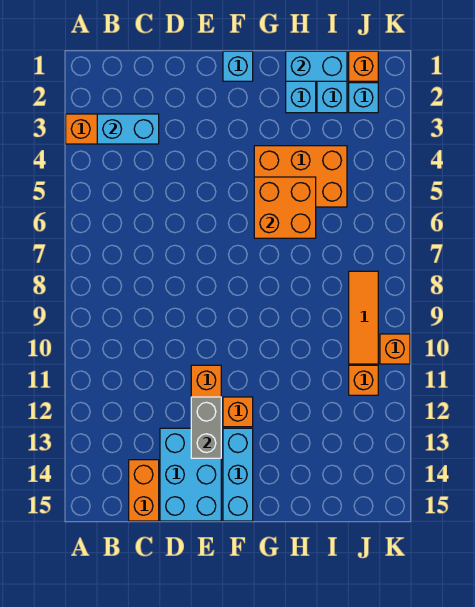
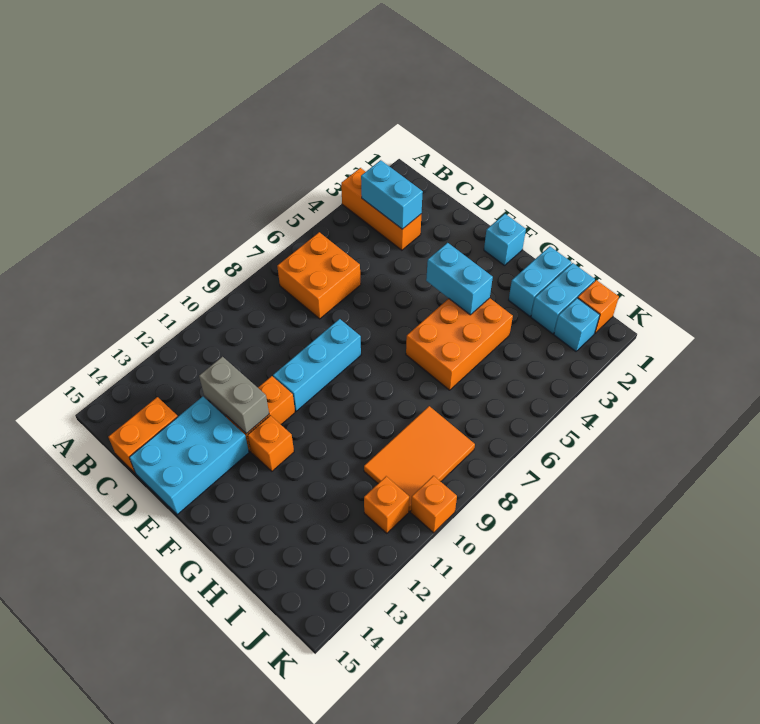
grey 1x2 brick [191,397,221,458] -> grey 1x2 brick turned to [199,357,269,434]
cyan 1x3 brick [223,428,253,521] -> cyan 1x3 brick moved to [273,319,361,411]
orange 2x3 brick [254,146,347,207] -> orange 2x3 brick turned to [406,298,513,390]
orange 2x2 brick [254,177,316,238] -> orange 2x2 brick moved to [277,232,361,319]
cyan 1x2 brick [286,51,347,81] -> cyan 1x2 brick moved to [426,243,493,315]
orange 1x3 tile [349,271,378,364] -> orange 2x3 tile [364,406,475,511]

